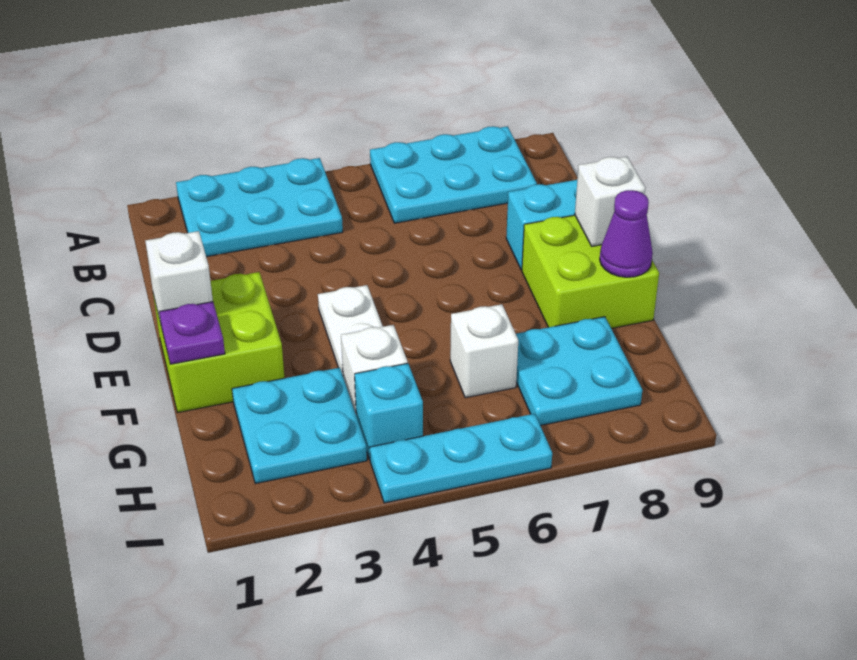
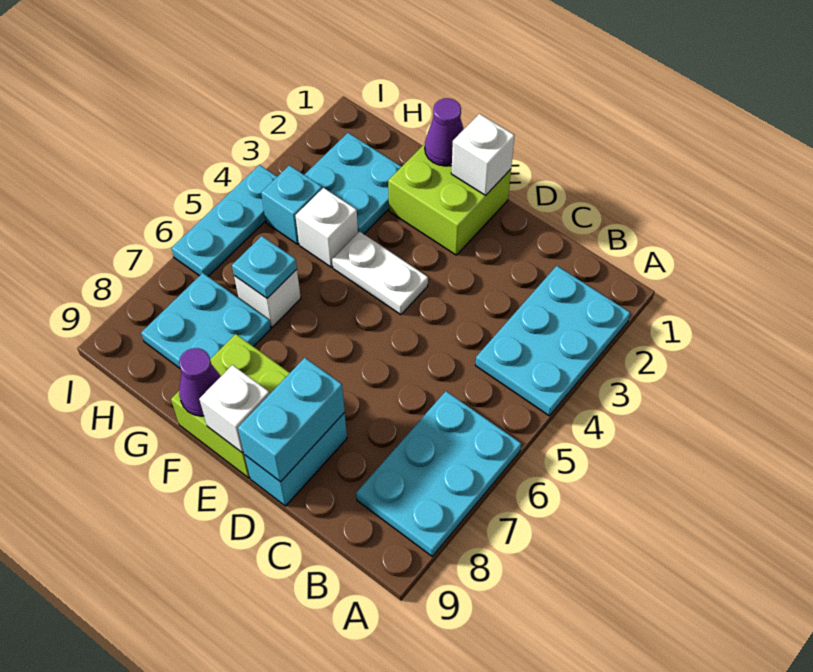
none -> cyan 1x2 brick [238,358,345,482]
purple 1x1 plate [159,302,225,364] -> purple 1x1 cone [425,98,464,166]
none -> cyan 1x1 plate [232,236,297,298]

